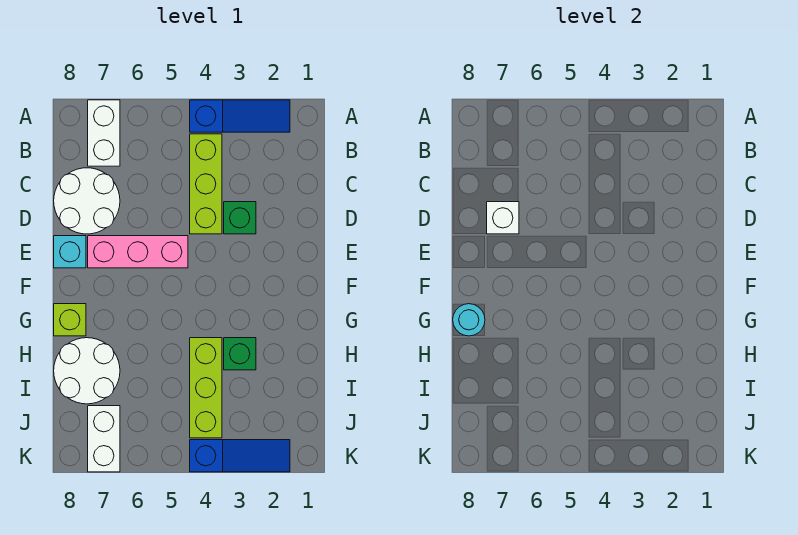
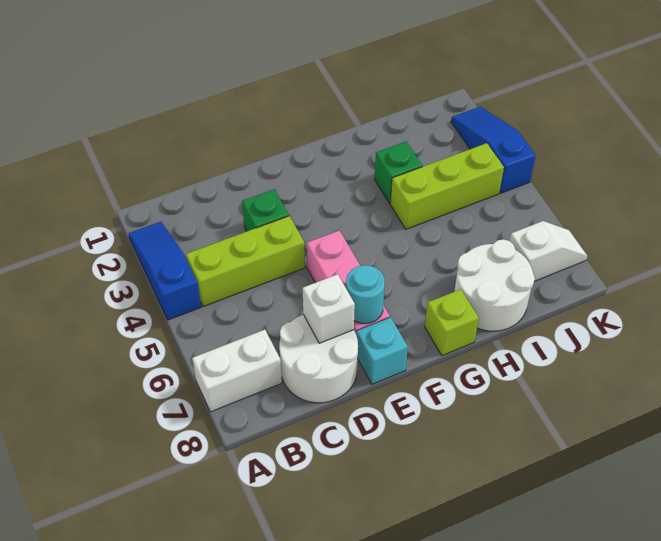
cyan 1x1 round brick [453,304,485,336] -> cyan 1x1 round brick moved to [346,265,385,324]
white 1x2 brick [88,406,120,472] -> white 1x2 slope [510,221,587,281]

